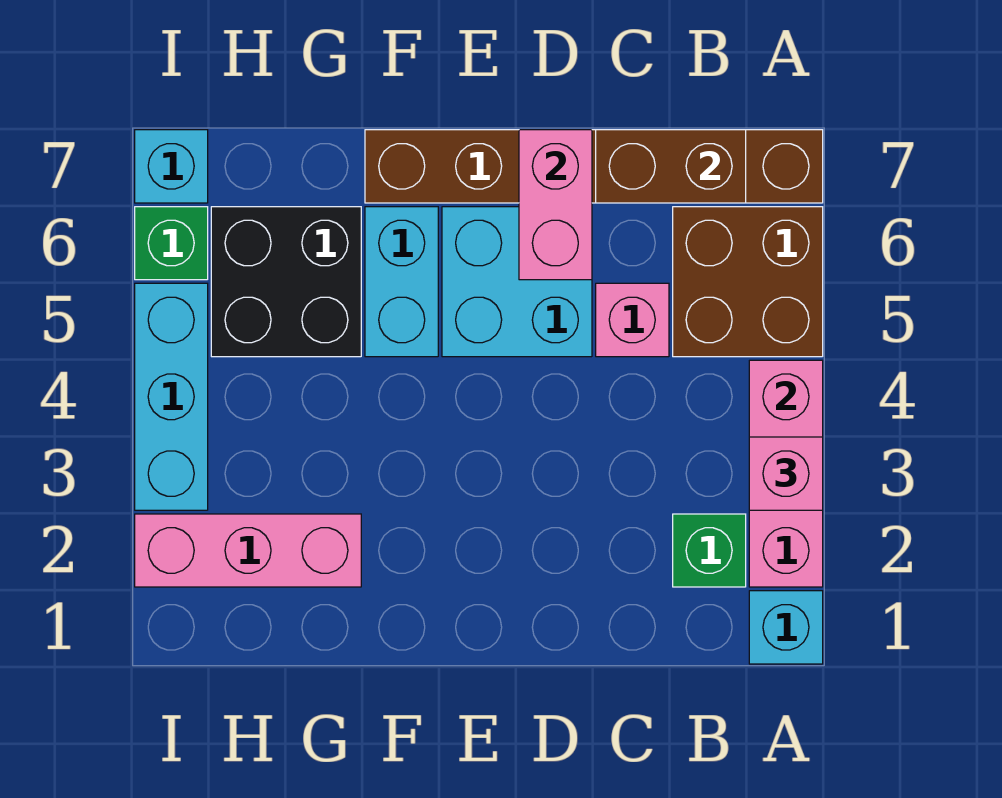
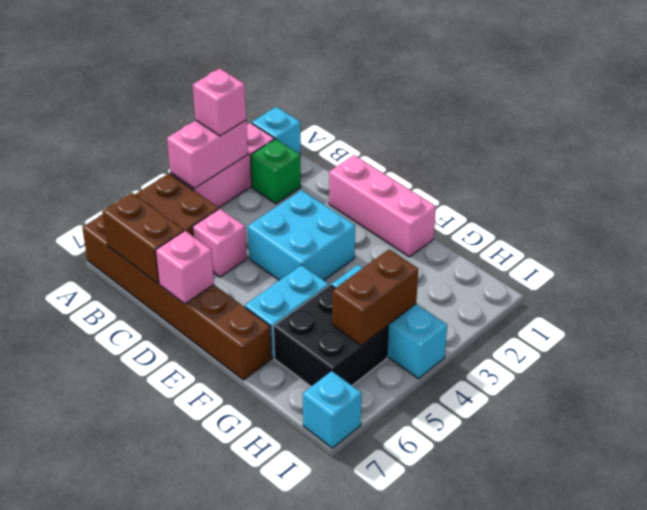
cyan 2x2 brick [442,207,592,357] -> cyan 2x2 brick moved to [248,190,355,280]
pink 1x2 brick [519,130,592,280] -> pink 1x1 brick [156,231,214,304]
pink 1x3 brick [135,514,361,587] -> pink 1x3 brick moved to [329,155,436,257]
none -> brown 1x2 brick [332,250,418,345]
cyan 1x3 brick [135,283,208,510] -> cyan 1x3 brick turned to [331,265,447,379]
green 1x1 brick [135,207,208,280] -> none

